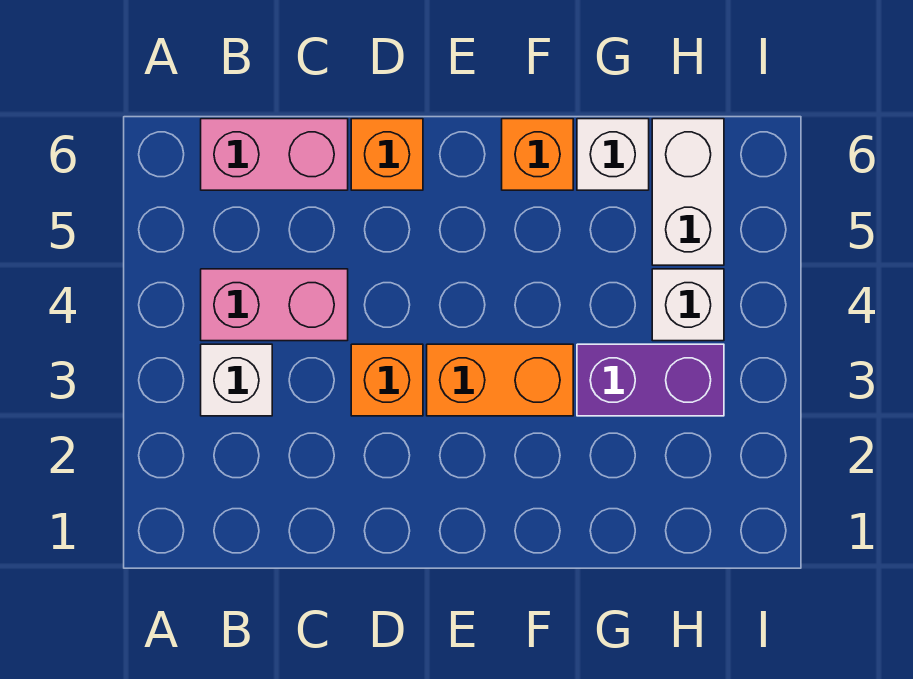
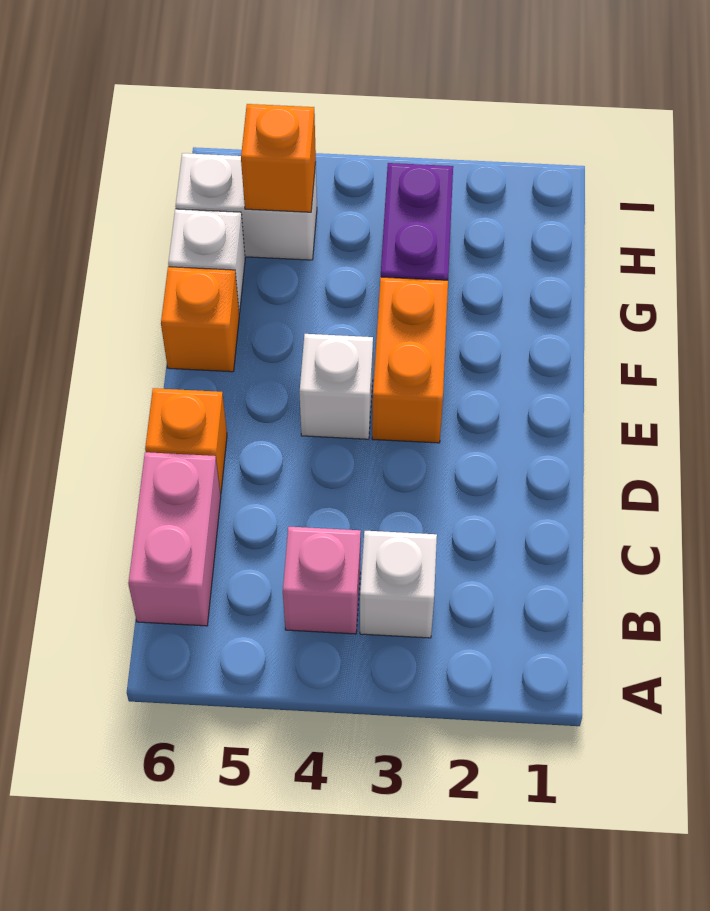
pink 1x2 brick [201,269,348,341] -> pink 1x1 brick [283,527,361,634]
orange 1x1 brick [351,344,423,416] -> orange 1x1 brick moved to [241,104,316,212]
white 1x1 brick [652,269,724,341] -> white 1x1 brick moved to [299,334,373,439]

